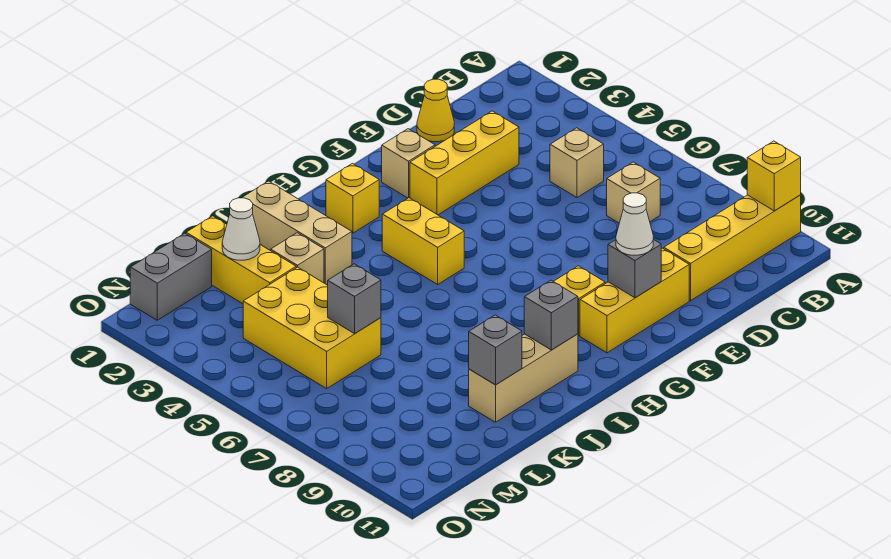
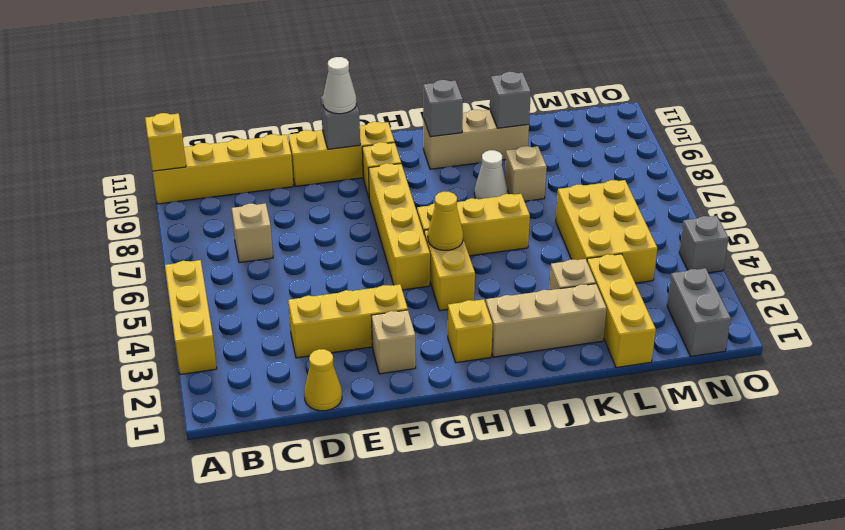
none -> yellow 1x3 brick [165,260,217,375]
tan 1x1 brick [550,128,604,198] -> tan 1x1 brick moved to [505,146,547,201]
none -> yellow 1x4 brick [368,163,430,290]
none -> yellow 1x1 cone [428,192,463,250]
none -> yellow 1x3 brick [417,194,530,256]
tan 1x3 brick [242,181,352,285] -> tan 1x3 brick turned to [486,284,607,357]
white 1x1 cone [222,198,260,260] -> white 1x1 cone moved to [474,150,507,199]
grey 1x1 brick [328,264,381,334] -> grey 1x1 brick moved to [679,216,729,273]
grey 1x2 brick [130,233,212,320] -> grey 1x2 brick turned to [667,268,731,357]

